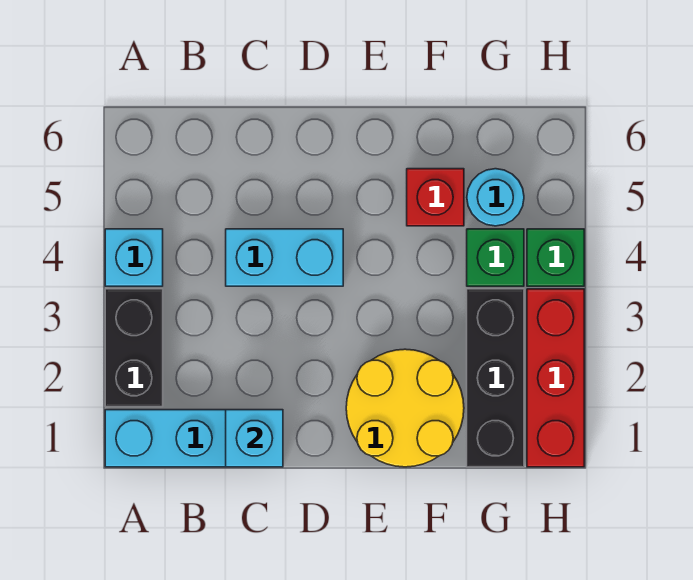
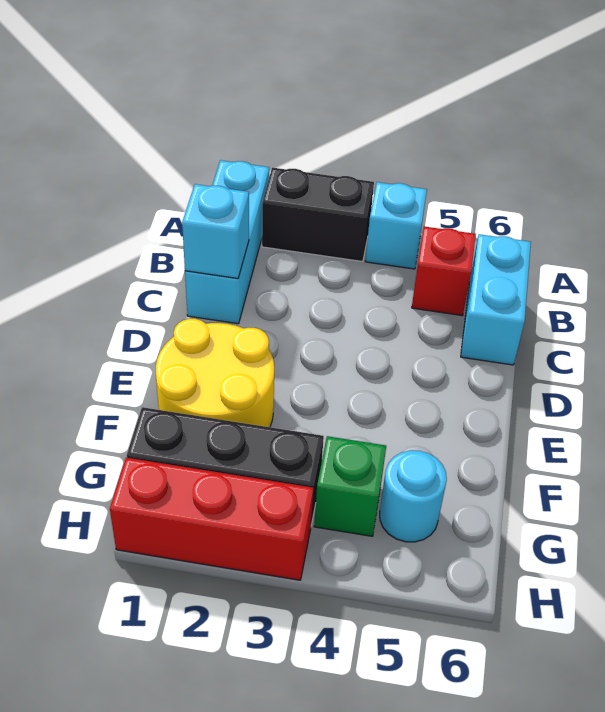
cyan 1x2 brick [226,229,343,286] -> cyan 1x2 brick moved to [461,234,531,365]
red 1x1 brick [407,169,464,226] -> red 1x1 brick moved to [412,227,476,316]
green 1x1 brick [527,229,584,286] -> none

